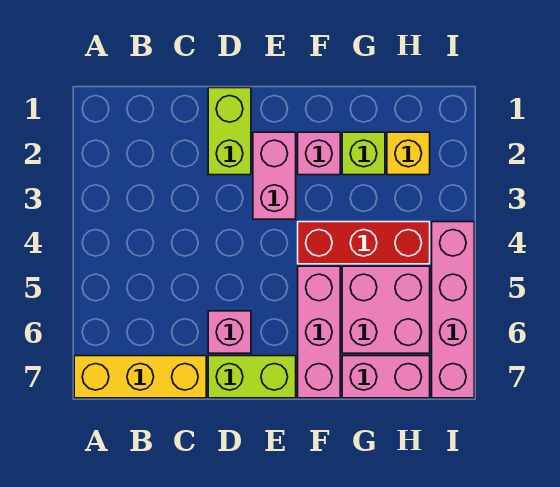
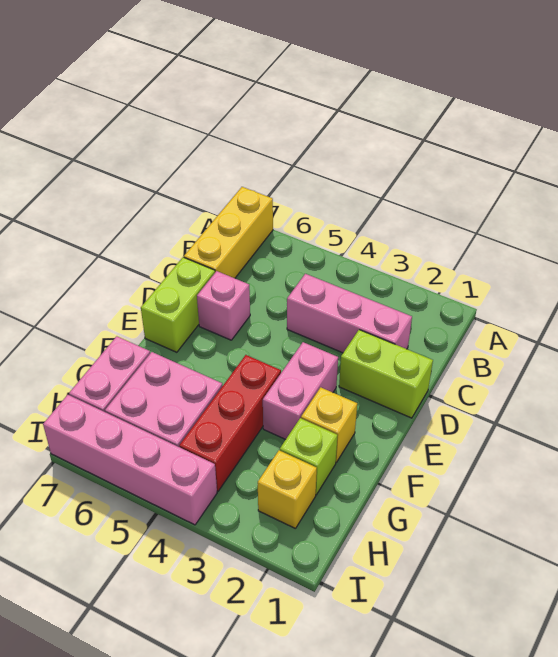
pink 1x2 brick [253,132,296,219] -> pink 1x2 brick turned to [263,342,338,439]
pink 1x1 brick [298,132,340,175] -> yellow 1x1 brick [301,387,357,463]
pink 1x3 brick [298,266,340,398] -> pink 1x3 brick moved to [287,274,412,353]

